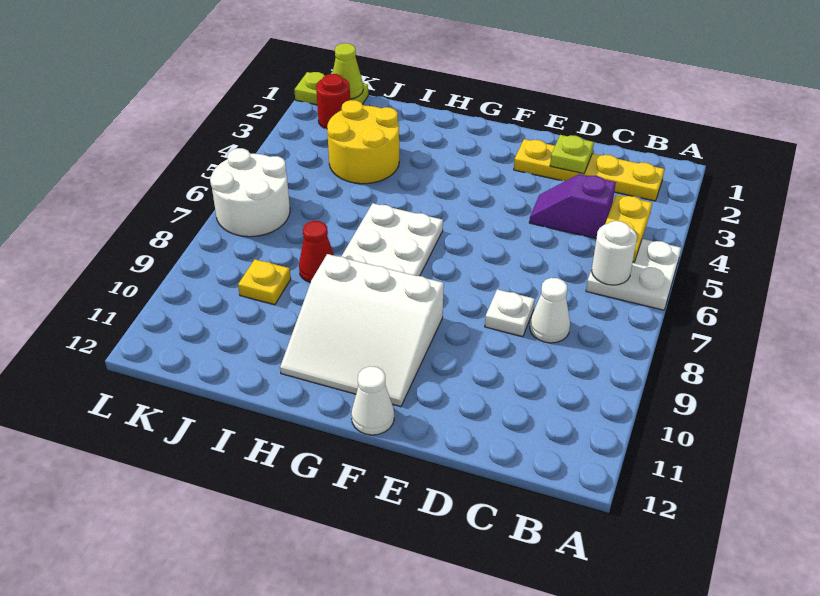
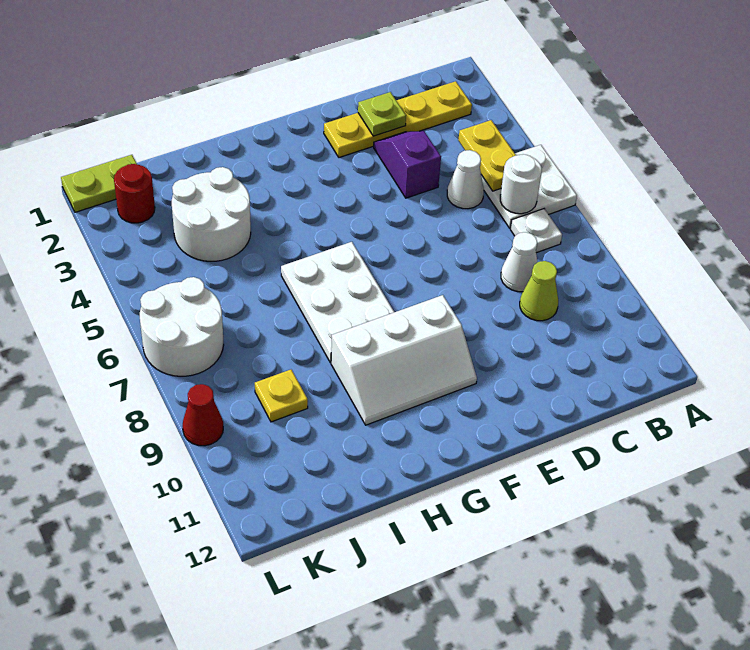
purple 1x2 slope [529,174,616,238] -> purple 1x2 slope turned to [374,131,441,198]
white 1x1 plate [485,289,535,337] -> white 1x1 plate moved to [510,209,562,253]
white 3x3 slope [280,254,444,407] -> white 2x3 slope [331,295,477,425]
white 1x1 cone [351,366,394,435] -> white 1x1 cone moved to [447,150,484,209]
yellow 2x2 round brick [327,100,399,184] -> white 2x2 round brick [172,167,251,261]
red 1x1 cone [299,221,334,283] -> red 1x1 cone moved to [183,384,223,446]
lime 1x1 cone [333,43,363,99] -> lime 1x1 cone moved to [520,261,558,321]

